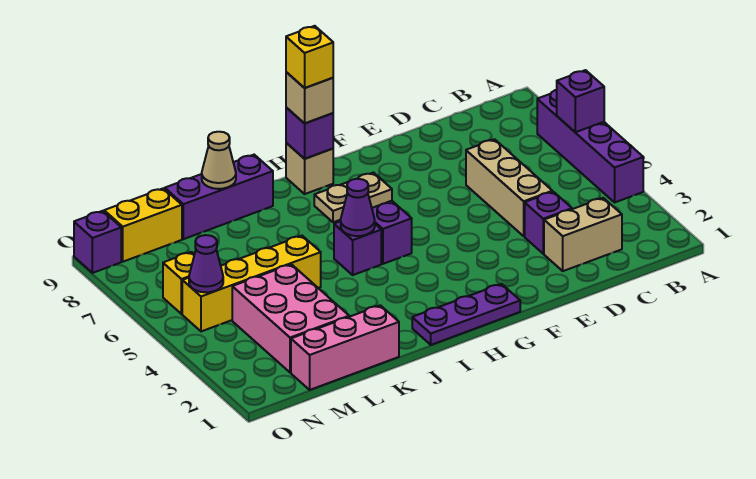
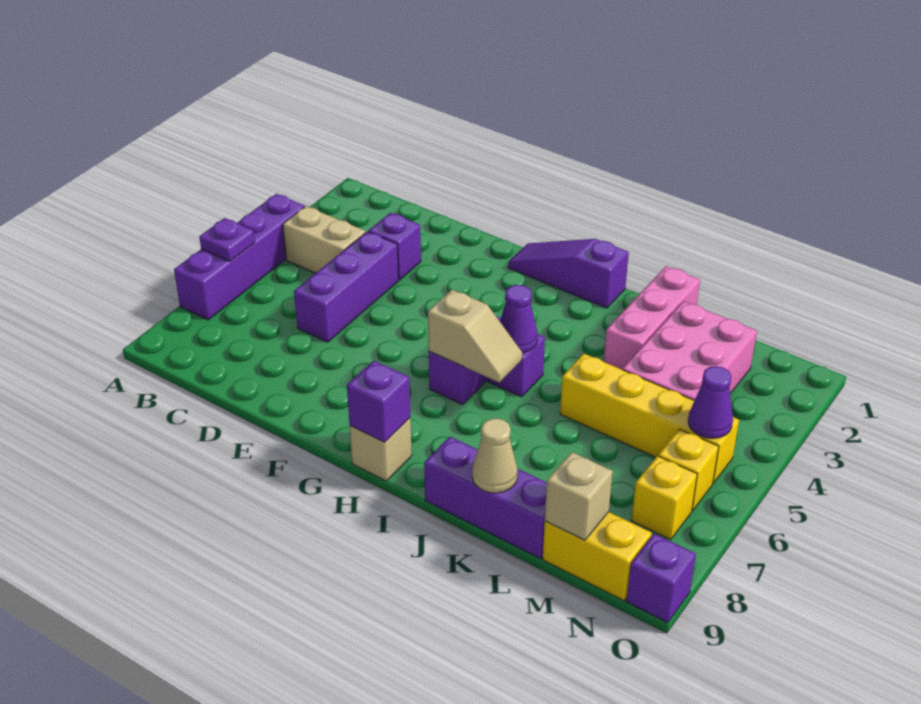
purple 1x1 brick [557,70,604,132] -> purple 1x1 plate [199,218,255,261]
tan 1x2 brick [544,198,622,271] -> tan 1x2 brick moved to [283,206,366,273]
tan 1x3 brick [466,139,552,236] -> purple 1x3 brick [294,232,399,342]
purple 1x3 plate [412,284,520,345] -> purple 1x3 slope [508,239,629,308]
tan 1x2 plate [314,173,392,222] -> tan 1x2 slope [428,290,522,383]
tan 1x1 brick [286,72,333,123] -> tan 1x1 brick moved to [545,452,613,540]
yellow 1x1 brick [286,26,333,88] -> yellow 1x1 brick moved to [631,456,697,540]
pink 1x3 brick [291,305,399,390] -> pink 1x3 brick turned to [604,266,700,370]

